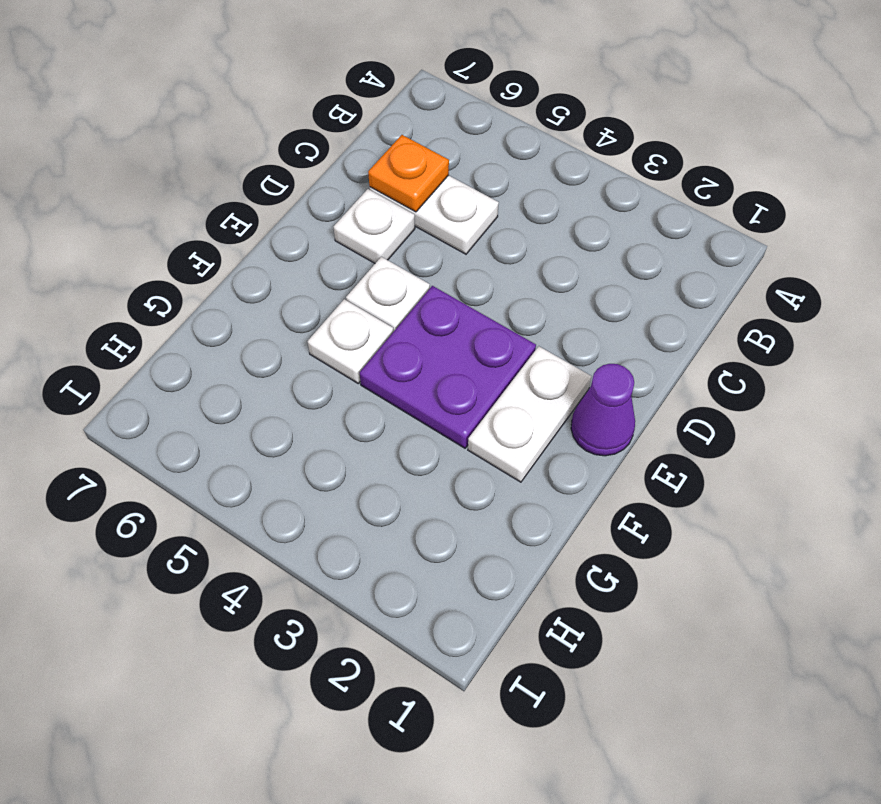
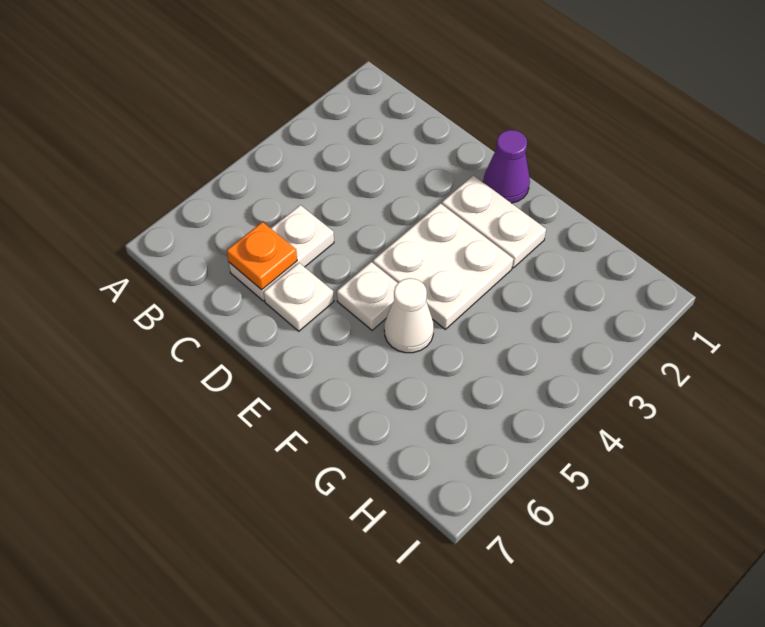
purple 2x2 plate [360,286,536,448] -> white 2x2 plate [373,203,513,329]
white 1x1 plate [307,299,393,383] -> white 1x1 cone [384,278,434,353]

